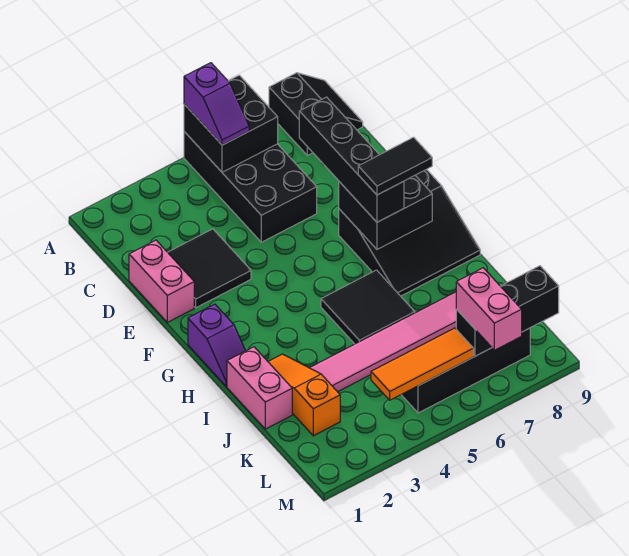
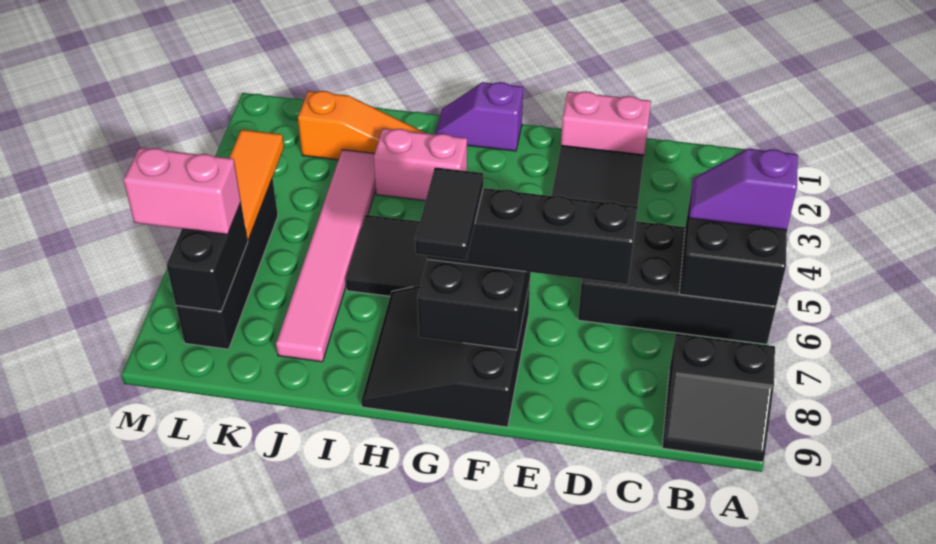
pink 1x2 brick [227,347,292,429] -> pink 1x2 brick moved to [374,129,467,201]
black 1x3 brick [456,266,559,356] -> black 1x2 brick [167,203,248,311]

